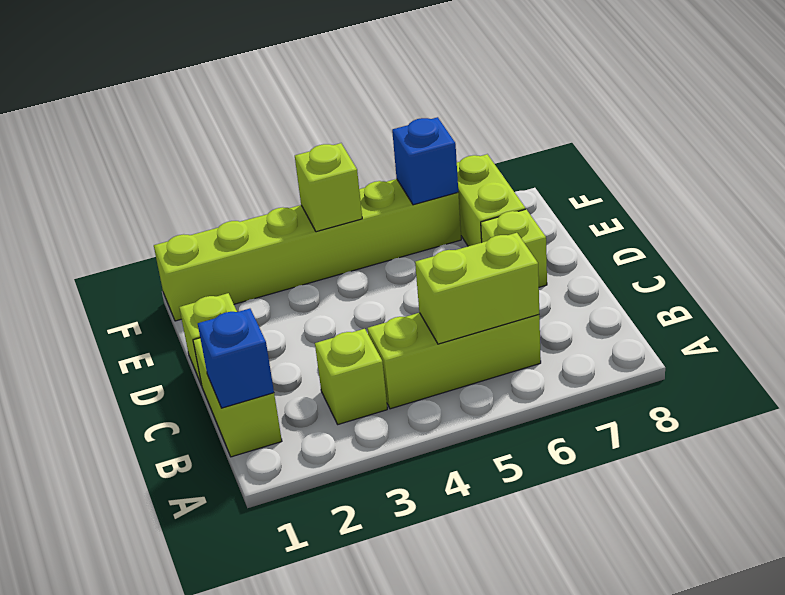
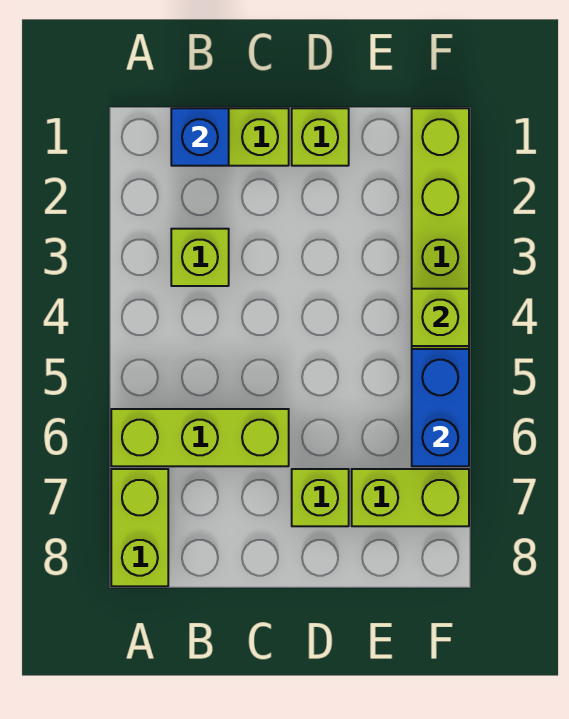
lime 1x3 brick [368,313,541,409] -> lime 1x3 brick turned to [111,409,289,466]
lime 1x2 brick [415,233,539,344] -> lime 1x2 brick moved to [111,469,168,586]
blue 1x1 brick [392,117,458,205] -> blue 1x2 brick [412,349,469,466]

